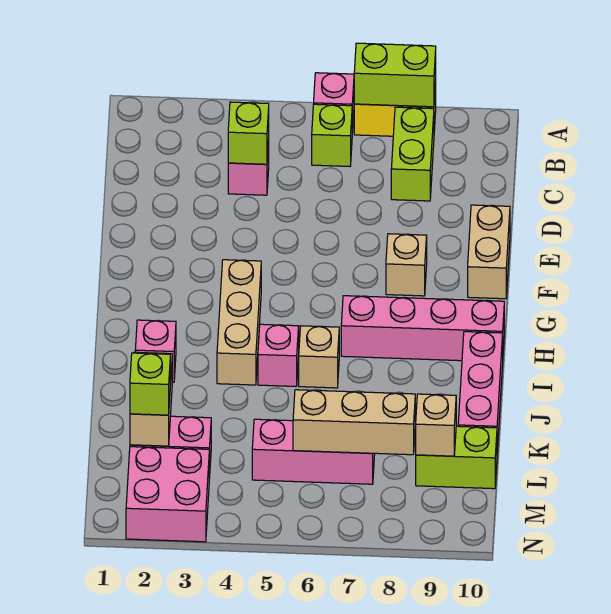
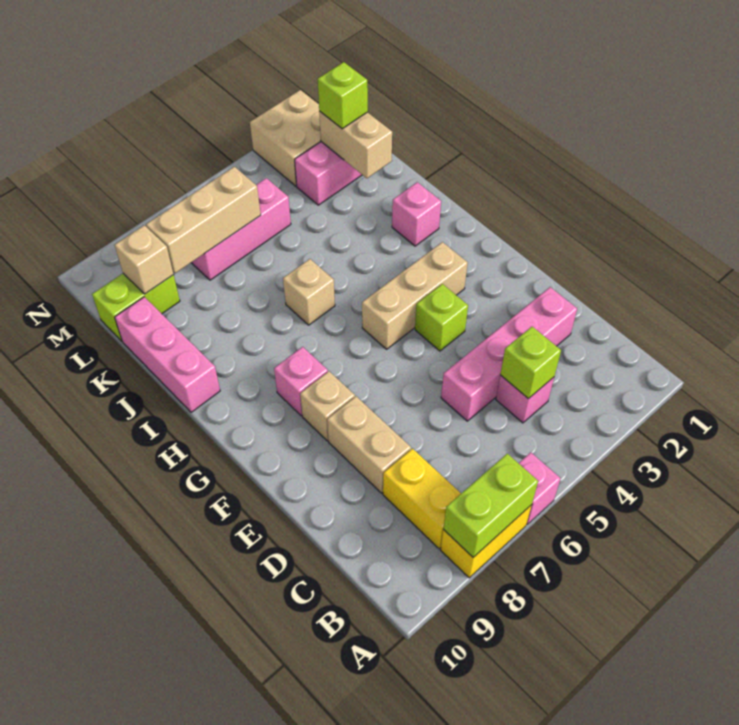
lime 1x1 brick [312,104,352,166] -> lime 1x1 brick moved to [415,284,468,351]
lime 1x2 brick [391,107,434,201] -> yellow 1x2 brick [383,449,461,549]
tan 1x2 brick [468,205,510,299] -> tan 1x2 brick moved to [327,396,411,493]
tan 1x3 brick [217,260,261,385] -> tan 1x3 brick turned to [362,242,468,349]
pink 1x4 brick [341,296,504,361] -> pink 1x4 brick moved to [441,287,577,421]
pink 1x1 brick [258,324,299,386] -> pink 1x1 brick moved to [274,347,328,416]
pink 2x2 brick [126,447,209,542] -> tan 2x2 brick [250,90,321,186]

